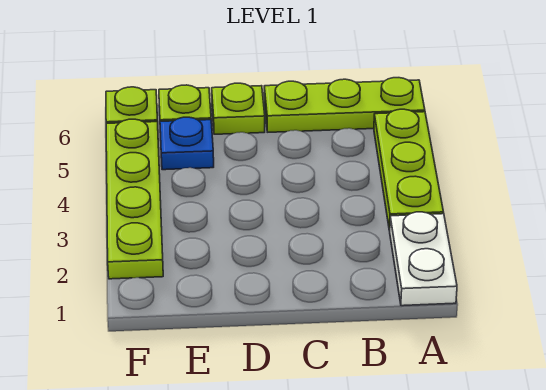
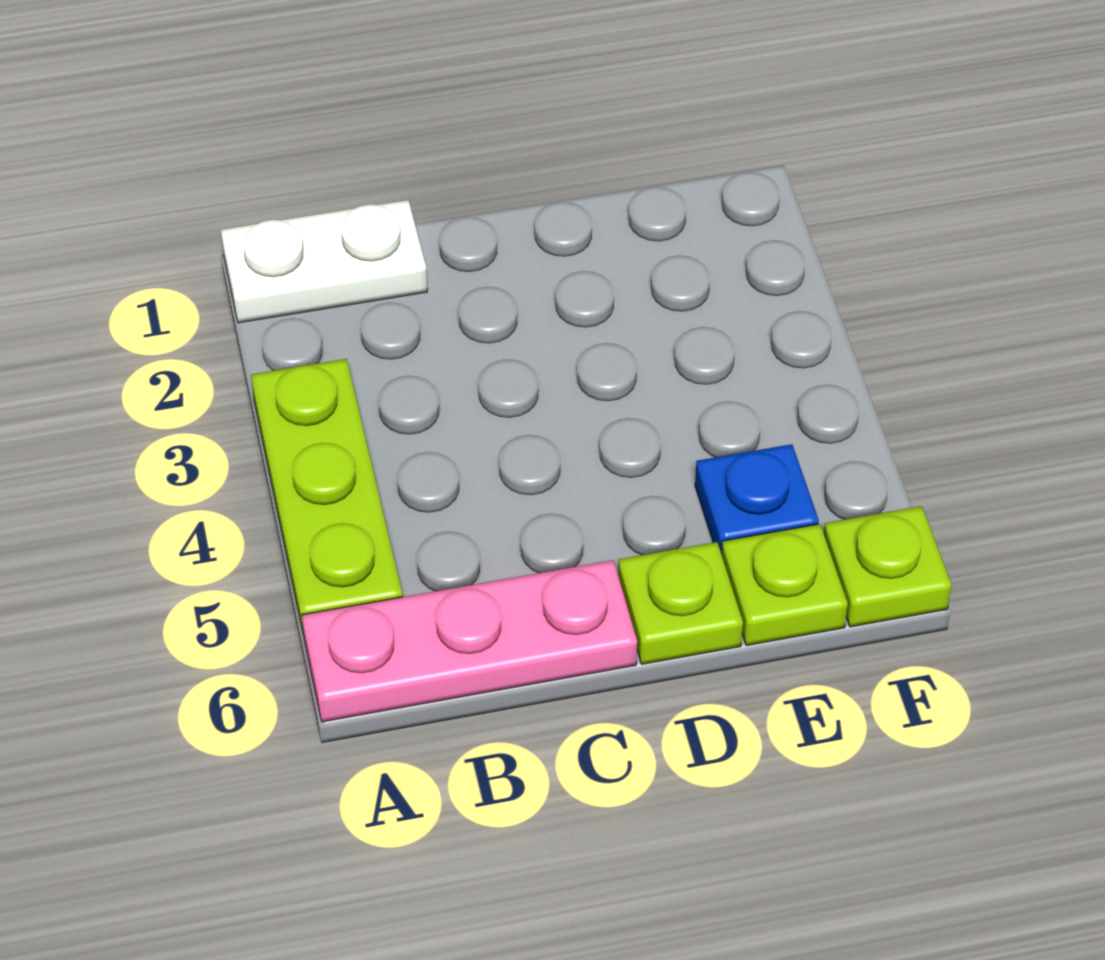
white 1x2 plate [390,212,457,306] -> white 1x2 plate turned to [221,200,427,323]
lime 1x3 plate [264,78,425,132] -> pink 1x3 plate [302,560,637,722]
lime 1x4 plate [106,119,163,279] -> none

